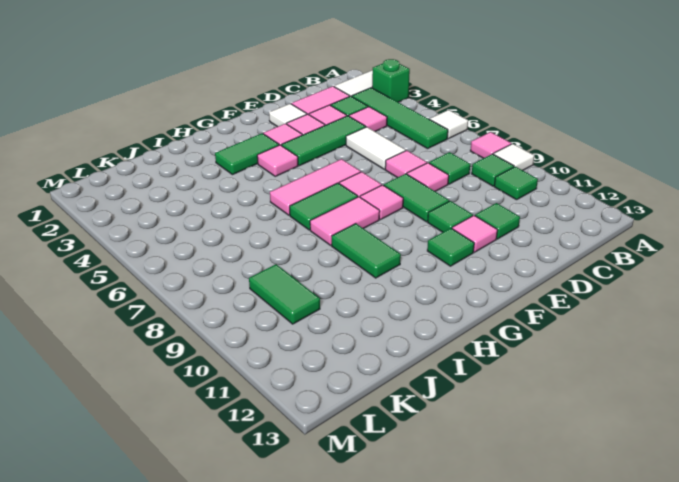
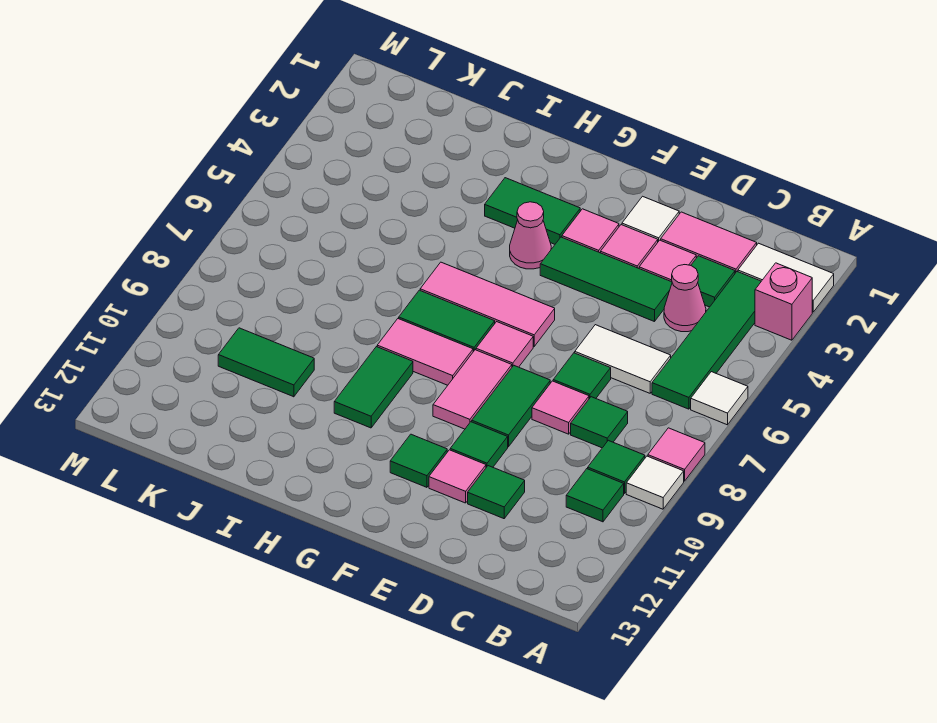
green 1x1 brick [372,59,410,102] -> pink 1x1 brick [755,263,812,340]
pink 1x1 tile [349,107,387,132] -> pink 1x1 cone [664,265,706,332]
white 1x2 tile [346,127,406,169] -> white 1x2 tile turned to [575,325,671,393]
pink 1x1 tile [385,150,427,178] -> green 1x1 tile [553,353,611,399]
pink 1x1 tile [360,185,403,220] -> pink 1x2 tile [433,350,512,429]
pink 1x1 tile [257,145,298,176] -> pink 1x1 cone [510,202,551,269]
green 1x2 tile [249,264,320,324] -> green 1x2 tile turned to [218,328,314,397]

